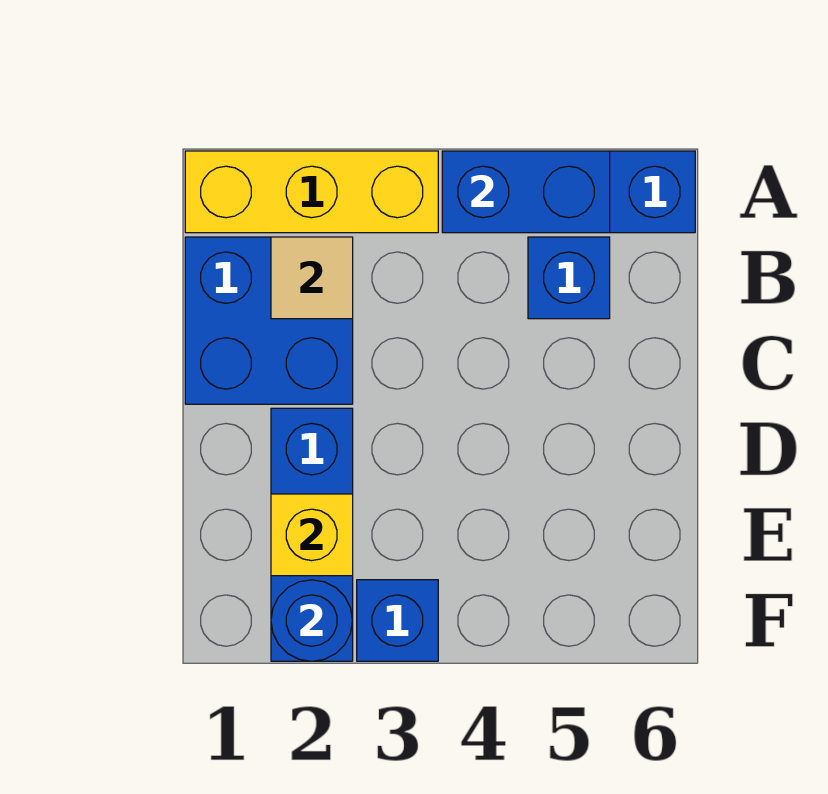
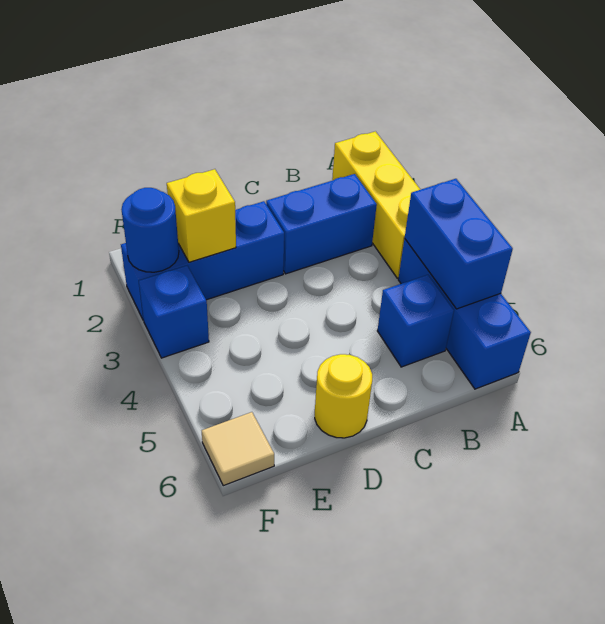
blue 2x2 brick [185,237,353,404] -> blue 1x2 brick [266,174,377,274]
tan 1x1 tile [271,237,353,319] -> tan 1x1 tile moved to [202,412,274,486]
none -> yellow 1x1 round brick [315,354,372,438]

